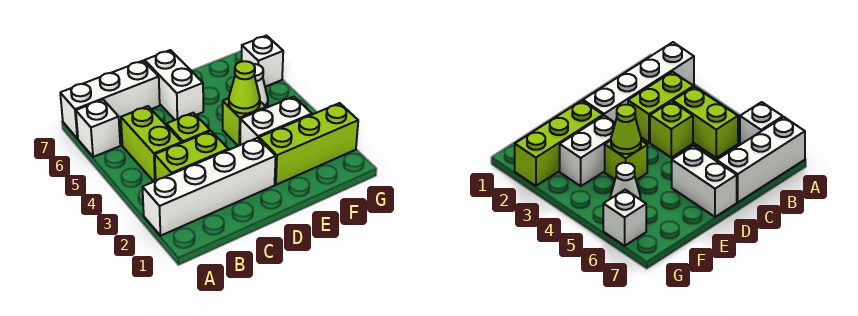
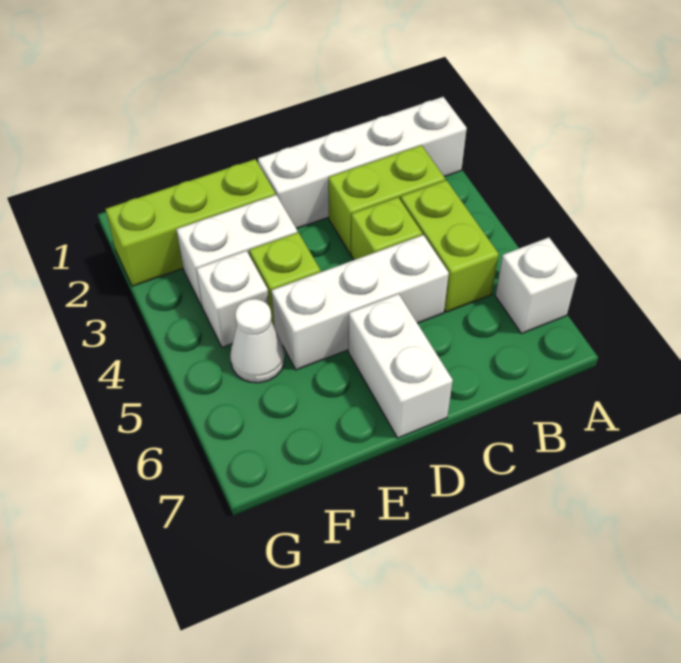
white 1x3 brick [60,61,160,139] -> white 1x3 brick moved to [271,235,449,370]
lime 1x1 cone [229,61,260,114] -> none
white 1x1 brick [241,36,283,87] -> white 1x1 brick moved to [196,251,269,348]

